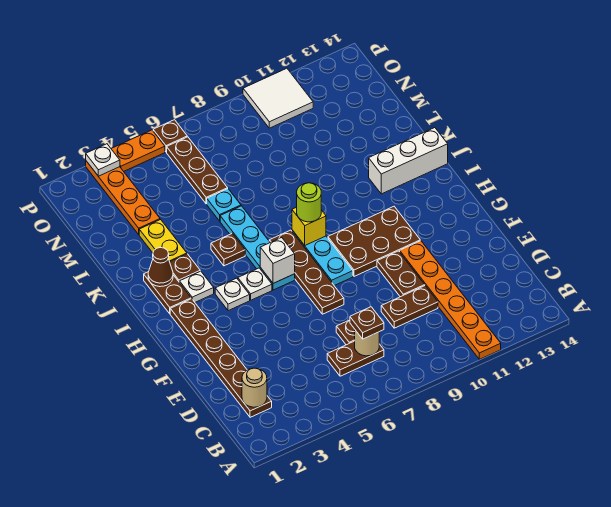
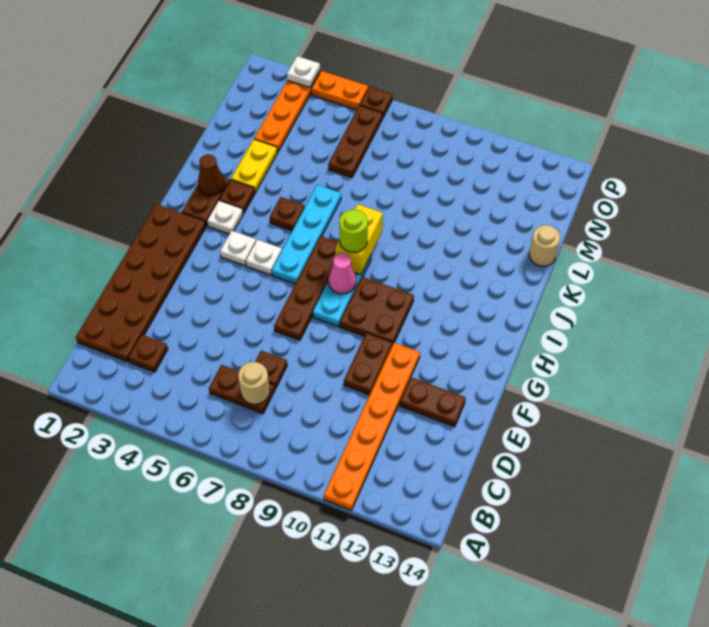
brown 1x6 plate [170,299,272,417] -> brown 2x6 plate [76,204,206,362]
tan 1x1 round brick [242,368,267,407] -> tan 1x1 round brick moved to [529,225,560,266]
brown 1x1 plate [350,307,384,339] -> brown 1x1 plate moved to [128,335,168,372]
brown 1x2 plate [381,286,438,328] -> brown 1x2 plate moved to [400,377,466,427]
brown 2x3 plate [328,207,420,276] -> brown 2x2 plate [340,277,414,345]
white 1x1 brick [260,237,295,283] -> none
none -> pink 1x1 cone [329,253,356,294]
yellow 1x1 brick [292,207,326,245] -> yellow 1x2 brick [335,204,383,275]
white 1x3 brick [369,128,448,194] -> none
cyan 1x1 plate [207,189,241,221] -> none
white 2x2 tile [243,68,313,128] -> none

